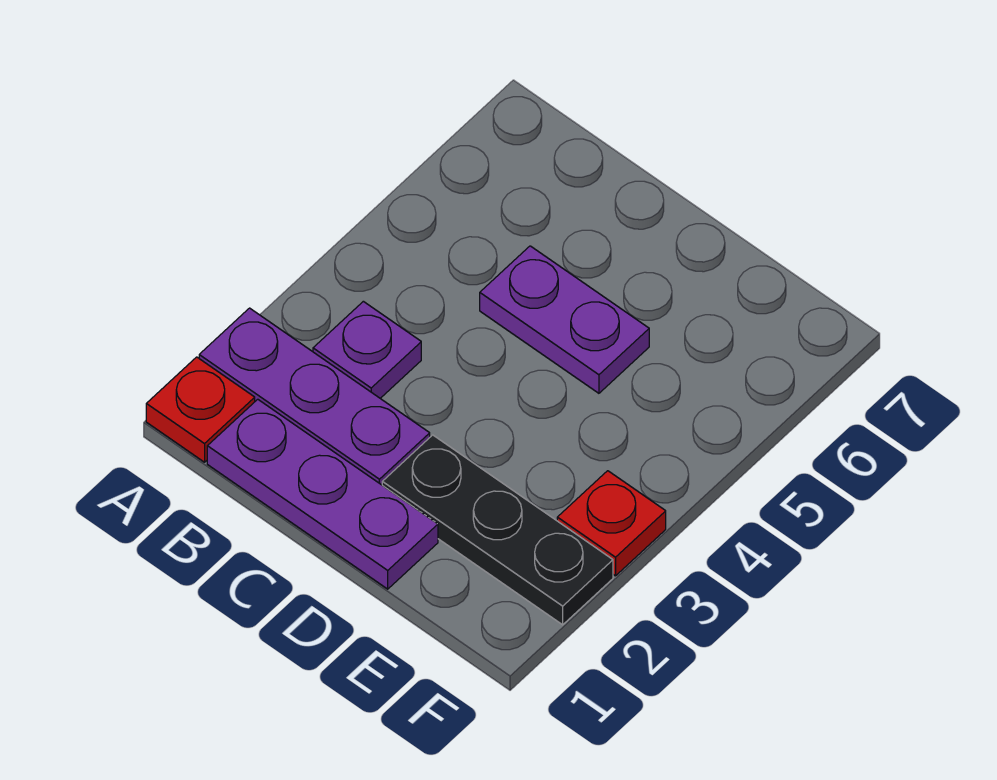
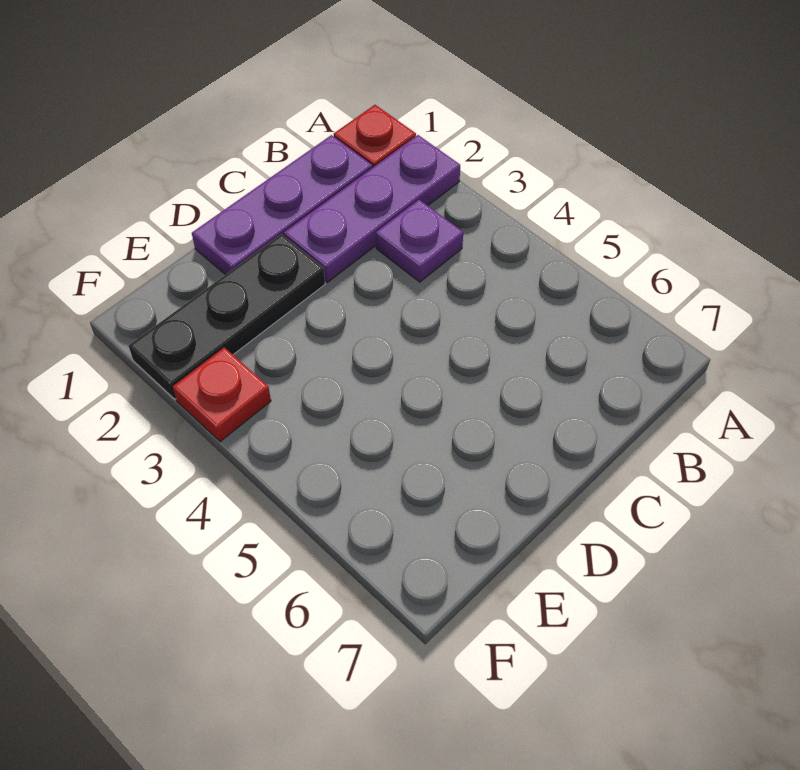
purple 1x2 plate [480,246,649,393] -> none

